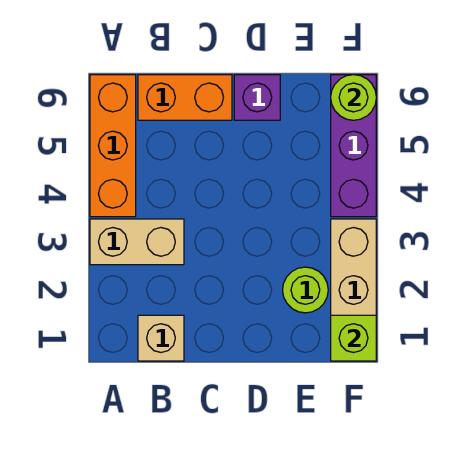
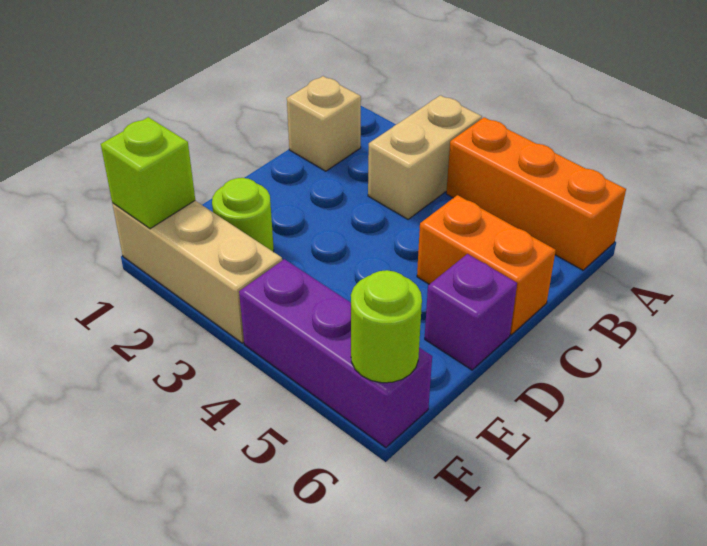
orange 1x2 brick [138,75,232,120] -> orange 1x2 brick turned to [417,195,556,335]

